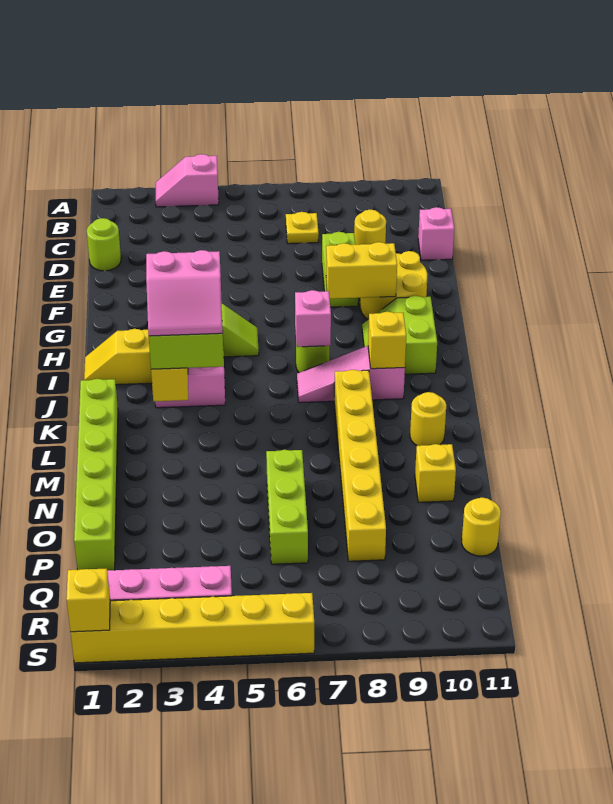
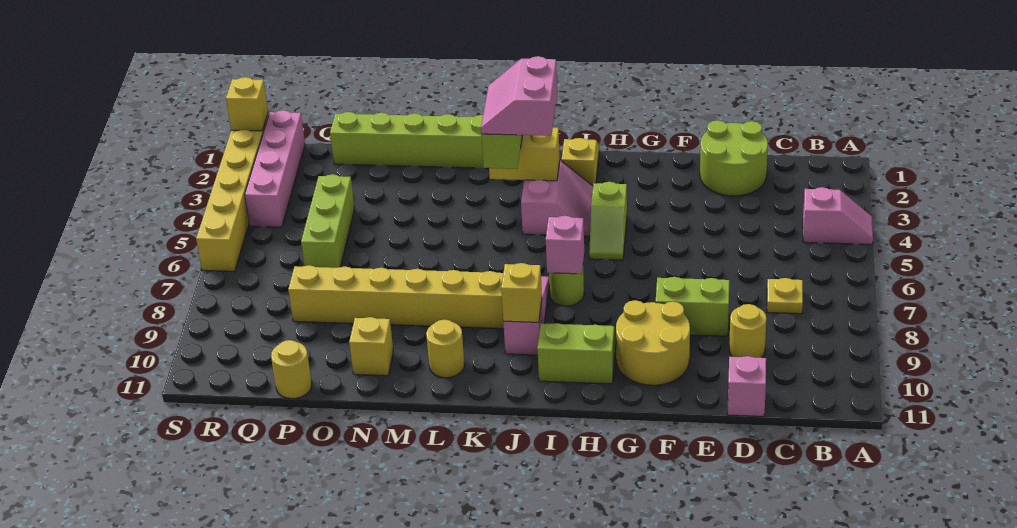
pink 1x2 slope [156,154,219,207] -> pink 1x2 slope turned to [803,187,873,244]
lime 1x1 round brick [87,218,121,271] -> lime 2x2 round brick [700,120,768,196]
yellow 1x2 brick [326,242,397,299] -> none
lime 1x3 brick [266,450,308,564] -> lime 1x3 brick turned to [301,174,355,268]

